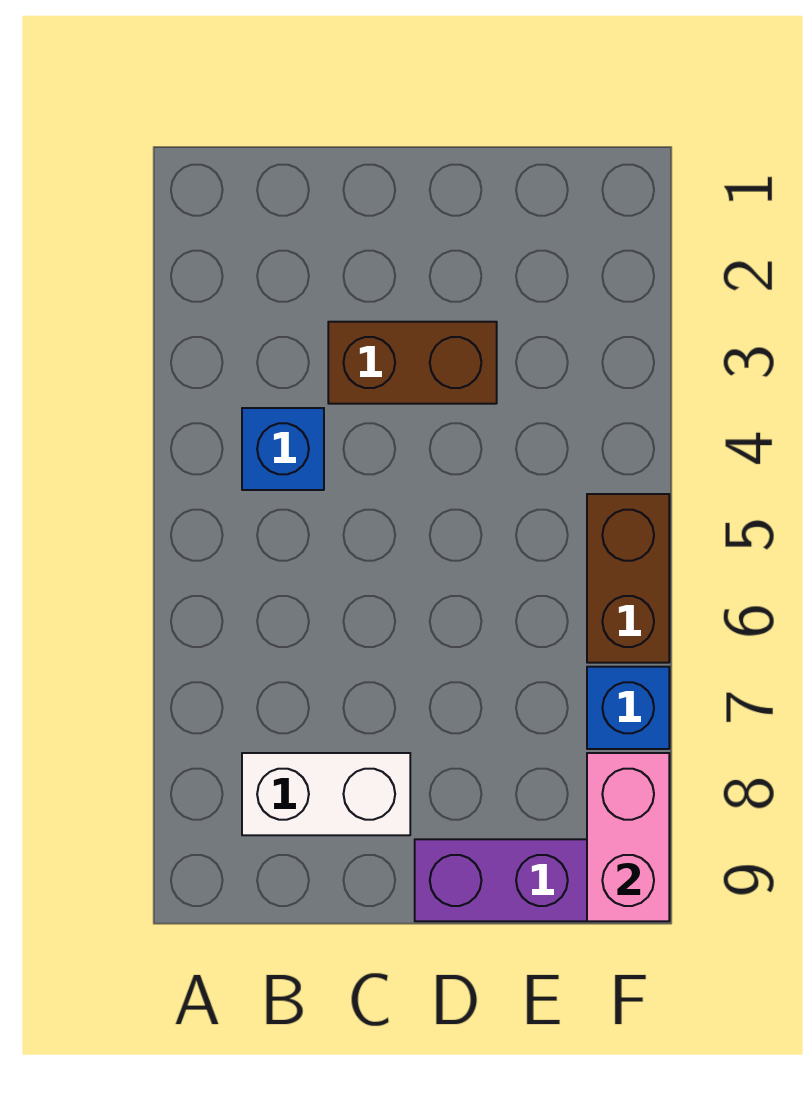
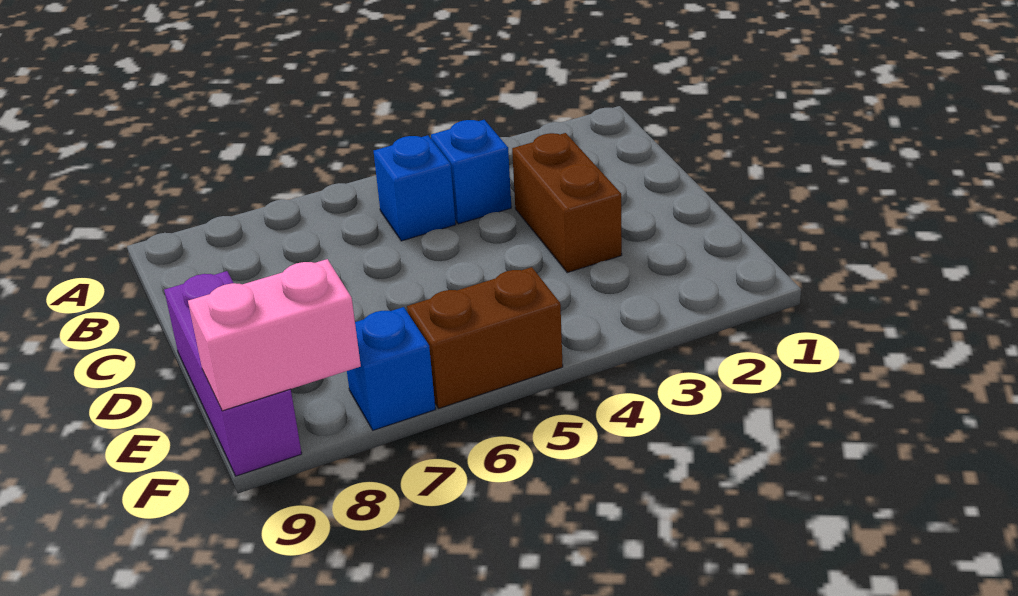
none -> blue 1x1 brick [374,135,456,241]
white 1x2 brick [242,753,410,835] -> none

